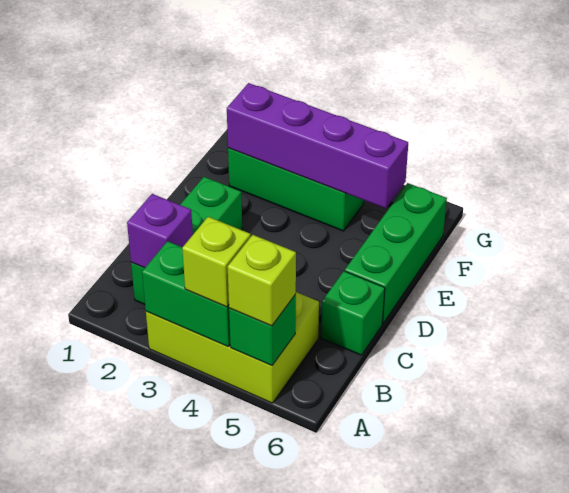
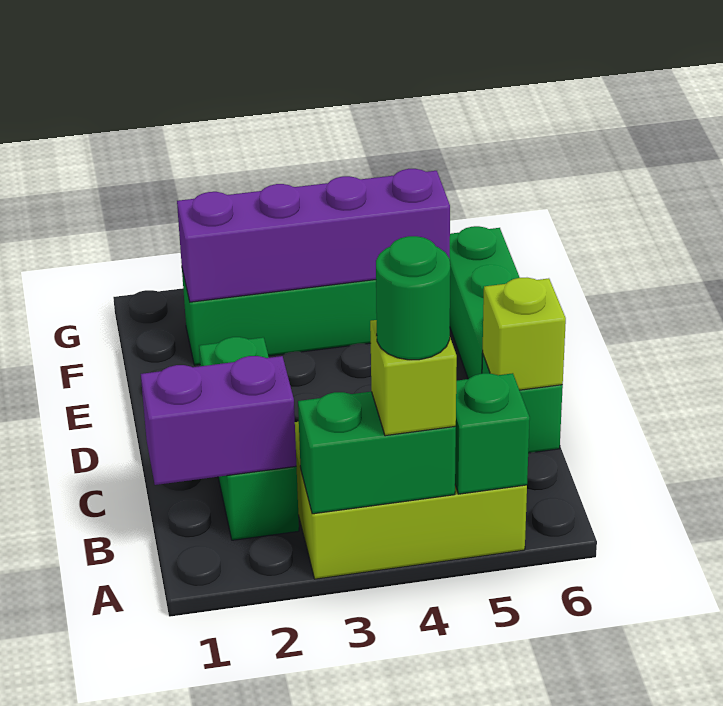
none -> green 1x1 round brick [376,236,450,360]
lime 1x1 brick [228,235,296,326] -> lime 1x1 brick moved to [483,278,566,390]
purple 1x1 brick [127,194,193,268] -> purple 1x2 brick [141,356,296,485]

